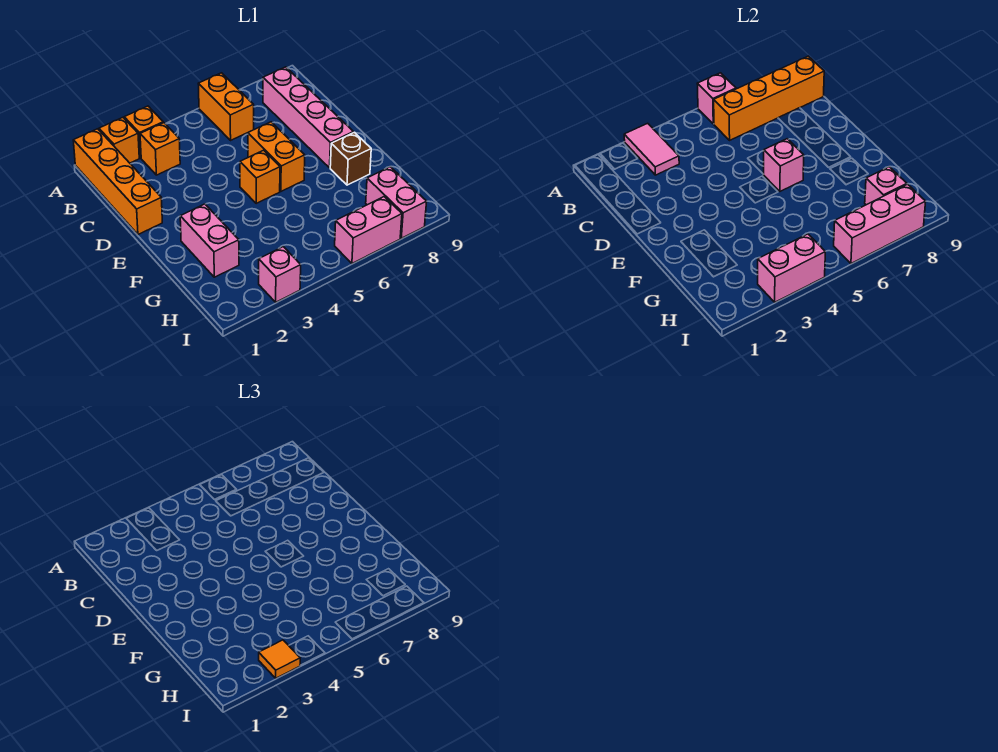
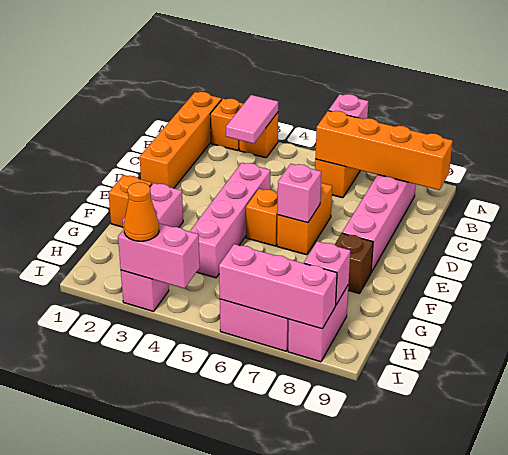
orange 1x1 brick [140,123,180,175] -> orange 1x1 brick moved to [109,175,152,227]
none -> pink 1x4 brick [190,163,270,278]
orange 1x1 tile [259,640,300,678] -> orange 1x1 cone [124,182,159,241]

